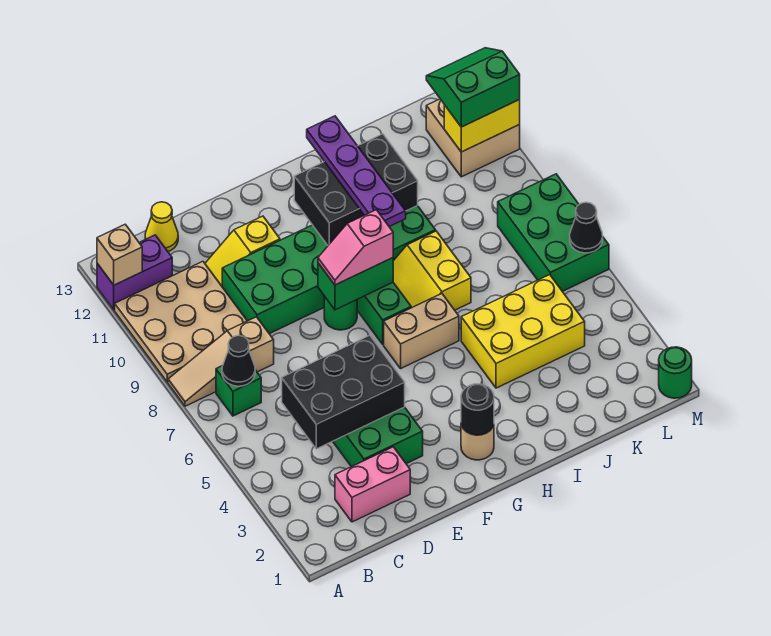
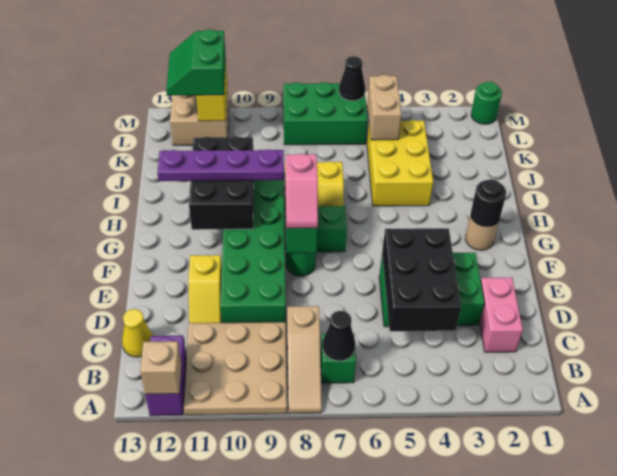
tan 1x2 brick [384,294,459,368] -> tan 1x2 brick moved to [367,75,401,140]

